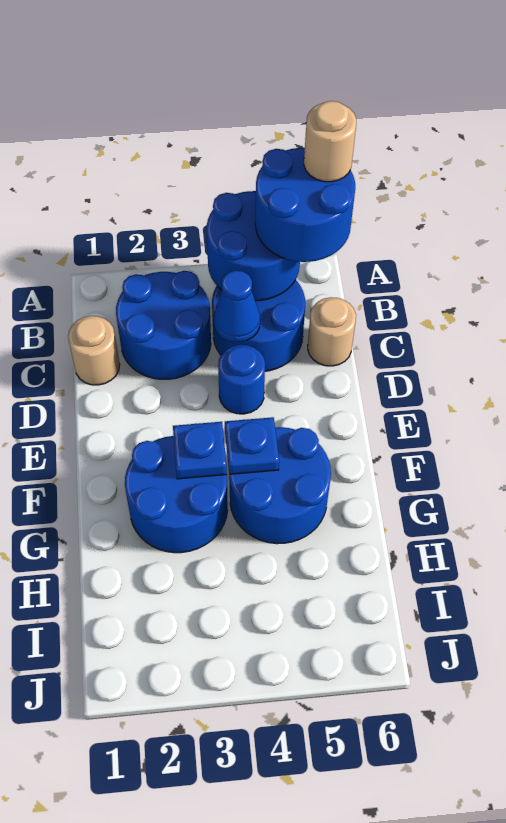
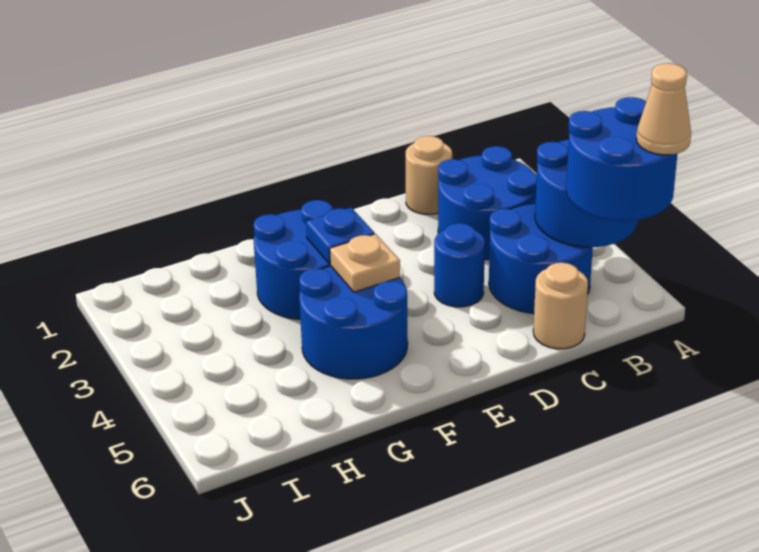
tan 1x1 round brick [304,101,356,182] -> tan 1x1 cone [636,63,691,155]
blue 1x1 cone [214,270,260,342] -> none
blue 1x1 plate [225,417,279,474] -> tan 1x1 plate [330,234,400,292]

